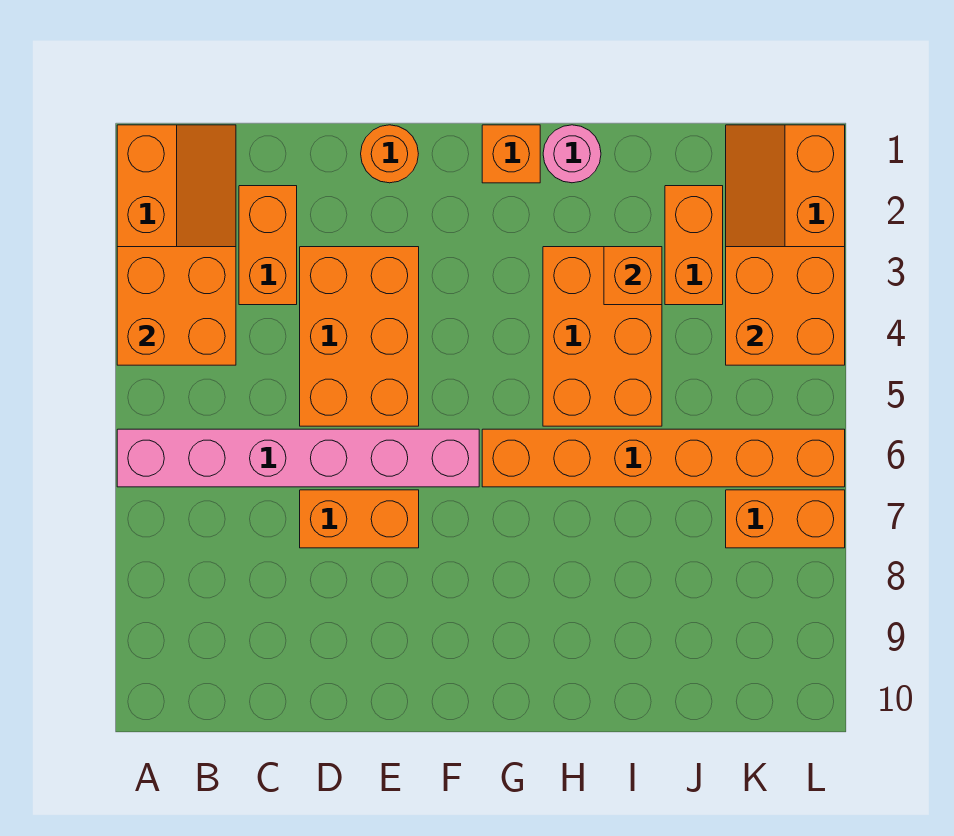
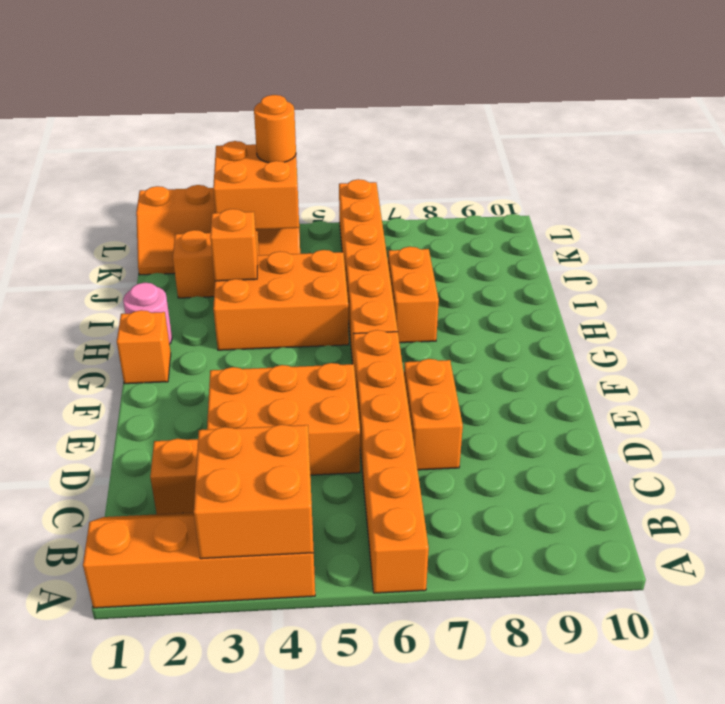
pink 1x6 brick [117,429,479,487] -> orange 1x6 brick [353,330,429,593]
orange 1x1 round brick [361,125,418,183] -> orange 1x1 round brick moved to [254,95,296,163]
orange 1x2 brick [726,490,845,548] -> orange 1x2 brick moved to [388,247,439,343]

